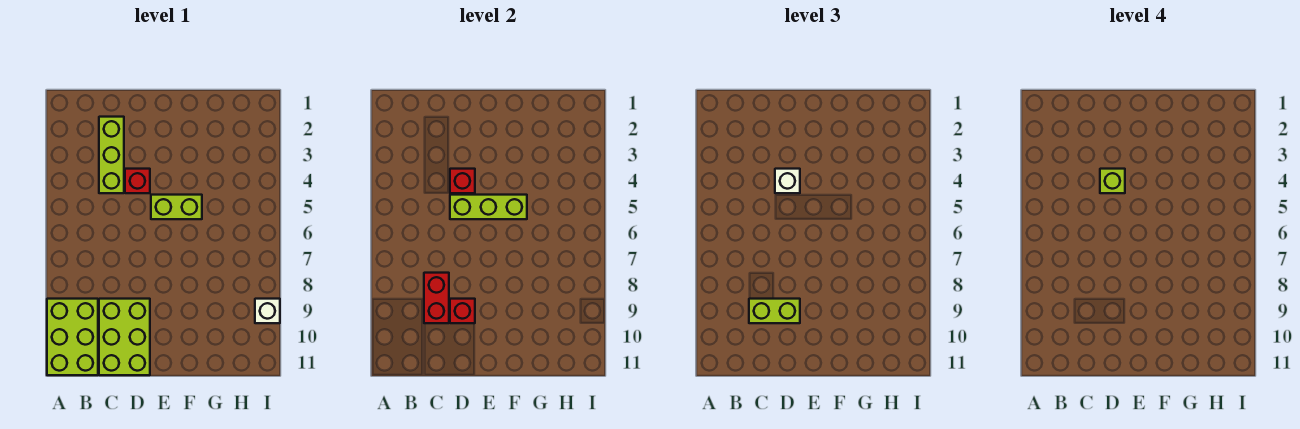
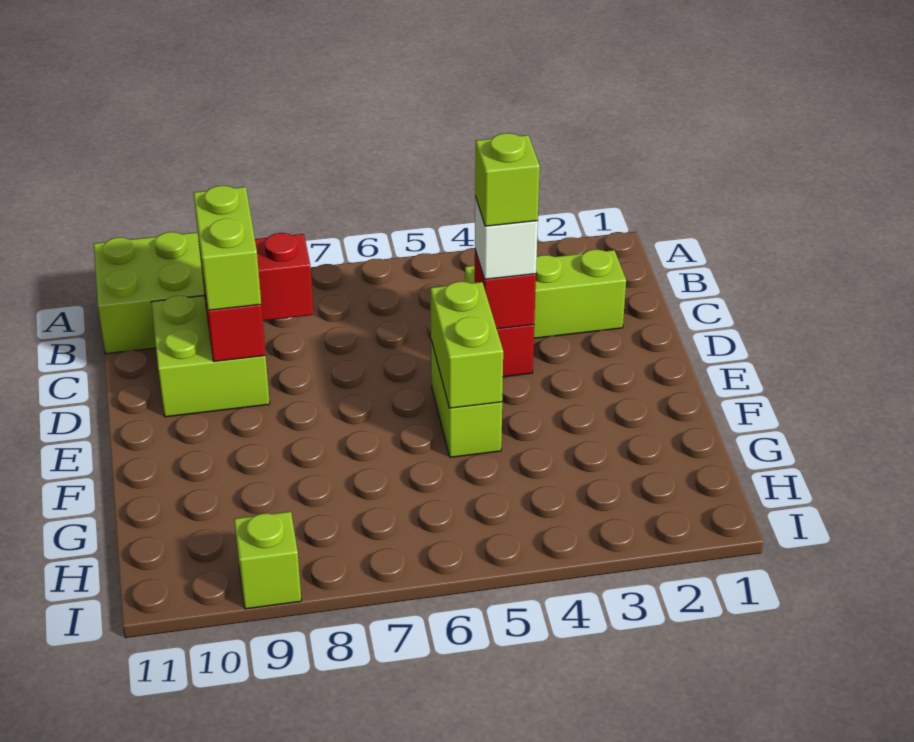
lime 2x3 brick [99,299,150,375] -> lime 2x2 brick [152,296,270,417]
lime 1x3 brick [450,195,527,219] -> lime 1x2 brick [430,282,503,408]
white 1x1 brick [255,299,280,323] -> lime 1x1 brick [234,512,301,609]

